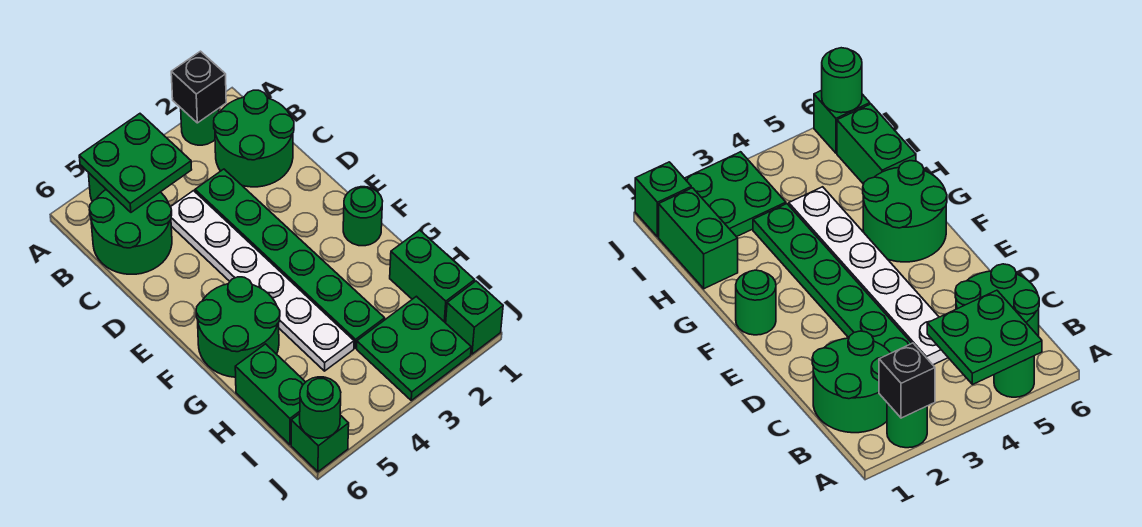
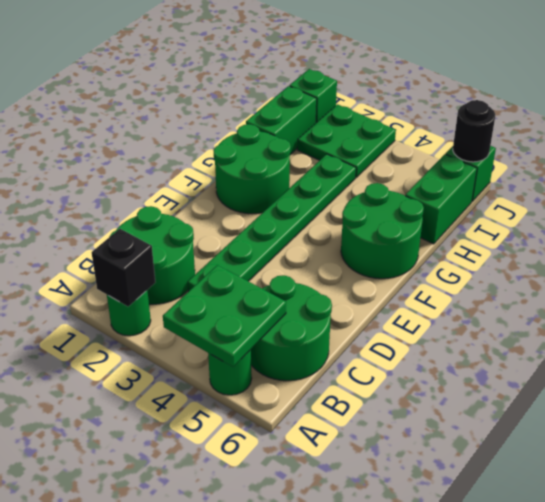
white 1x6 plate [171,191,354,371] -> none
green 1x1 round brick [343,187,383,246] -> green 2x2 round brick [213,124,291,214]
green 1x1 round brick [300,377,341,438] -> black 1x1 round brick [453,100,495,162]

